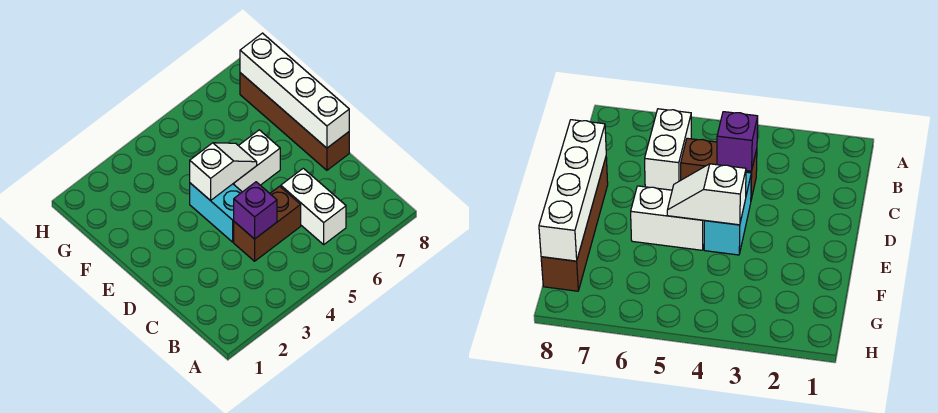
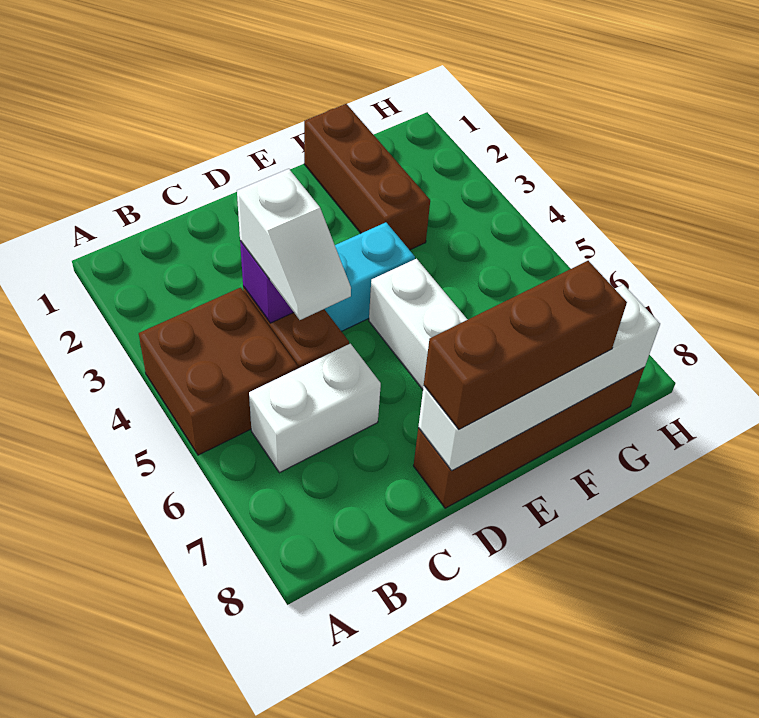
none -> brown 2x2 brick [139,288,298,455]
none -> brown 1x3 brick [424,261,627,429]
white 1x2 slope [190,143,257,201] -> white 1x2 slope moved to [237,169,351,320]
none -> brown 1x3 brick [304,104,430,250]

